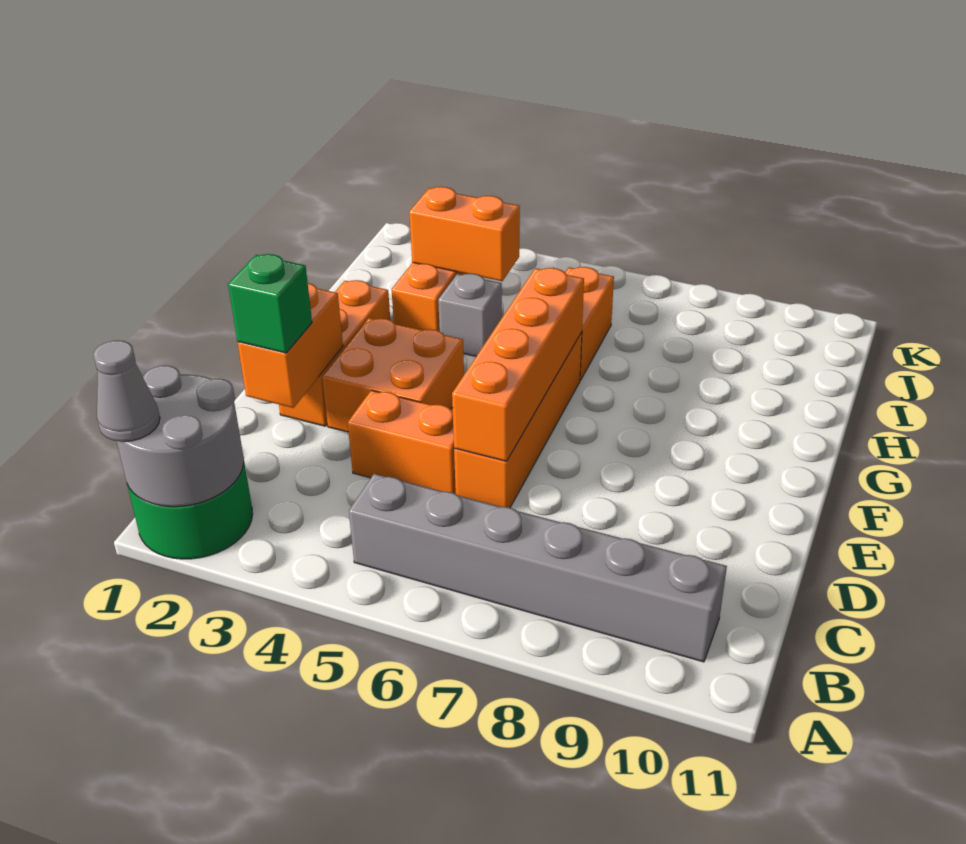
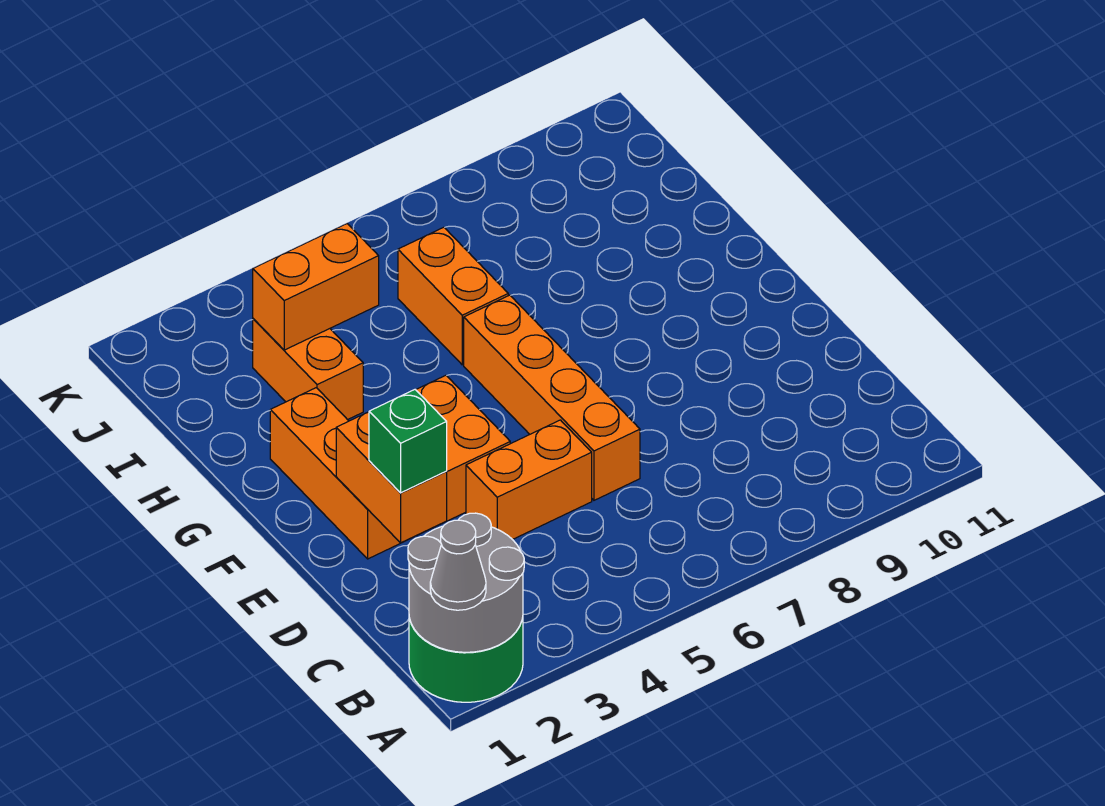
grey 1x6 brick [349,474,727,662] -> none
orange 1x4 brick [452,268,584,461] -> none
grey 1x1 brick [438,274,502,356] -> none

